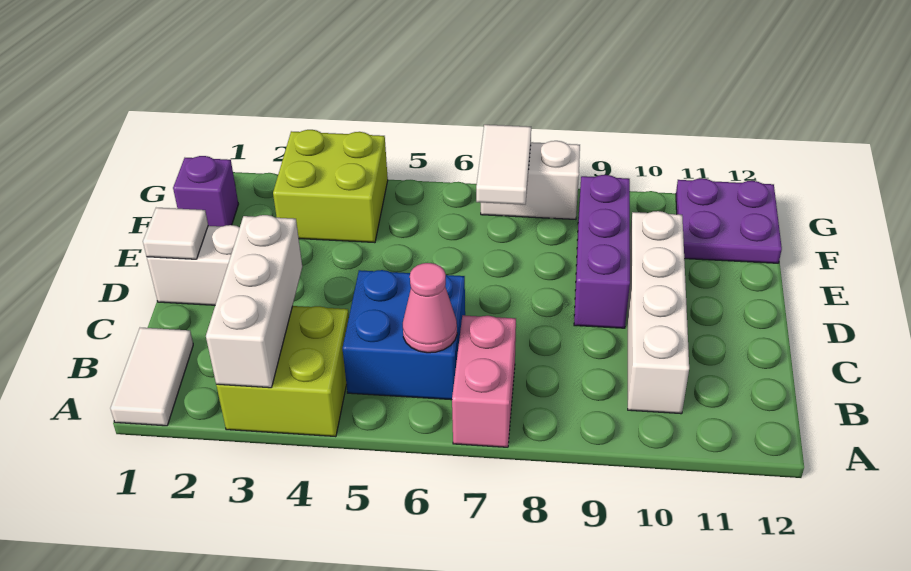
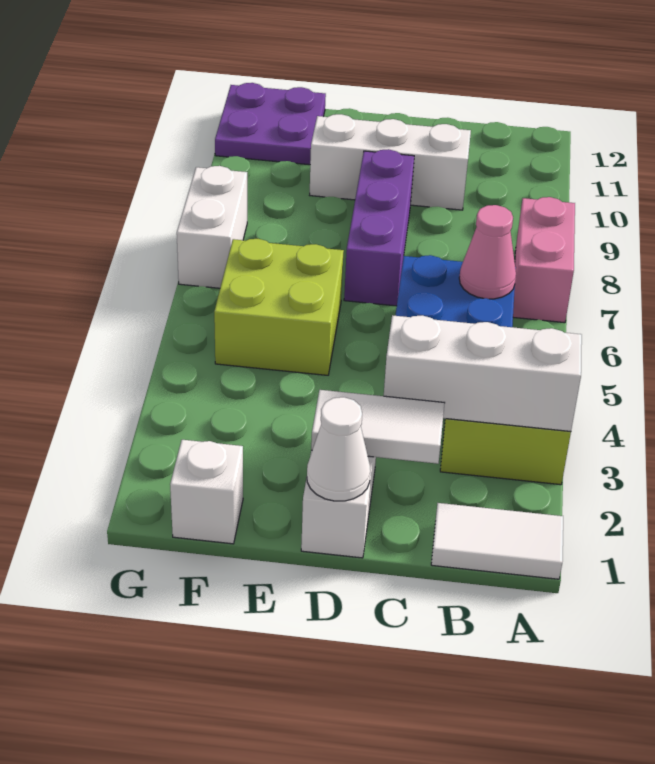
pink 1x2 brick [452,315,516,447] -> pink 1x2 brick turned to [513,197,575,323]
white 1x4 brick [628,211,689,414] -> white 1x3 brick [310,114,471,210]
white 1x1 tile [143,208,208,259] -> white 1x1 cone [307,397,370,501]
purple 1x3 brick [574,175,630,328] -> purple 1x3 brick turned to [344,149,414,306]
purple 1x1 brick [173,156,238,226] -> white 1x1 brick [170,440,243,544]
lime 2x2 brick [273,130,388,243] -> lime 2x2 brick moved to [214,239,344,375]
white 1x2 tile [476,125,531,205] -> white 1x2 tile moved to [311,390,445,464]

